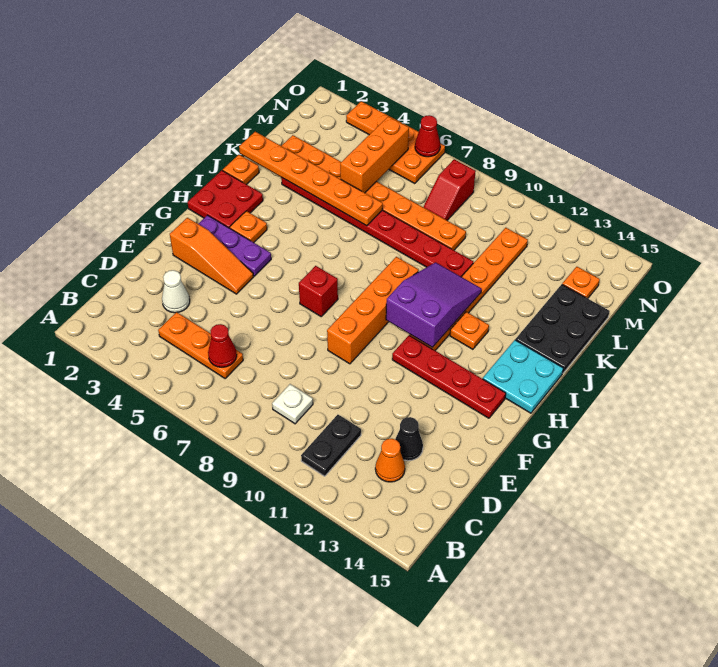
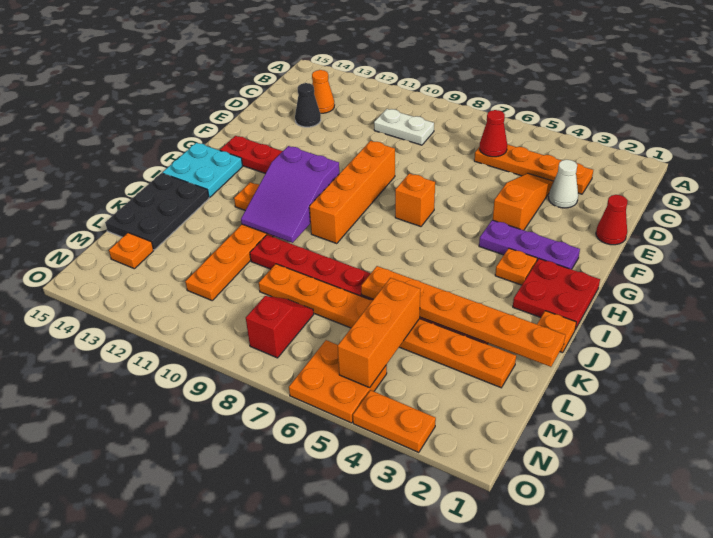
black 1x2 plate [301,415,361,476] -> none
orange 1x3 plate [158,312,243,378] -> orange 1x4 plate [474,144,593,194]
white 1x1 plate [272,384,313,424] -> white 1x2 plate [374,109,434,145]
orange 1x3 slope [170,218,254,294] -> orange 1x3 slope turned to [493,173,554,230]
red 1x1 brick [299,266,338,316] -> orange 1x1 brick [395,174,435,227]
red 1x1 cone [415,115,440,157] -> red 1x1 cone moved to [596,195,628,245]

